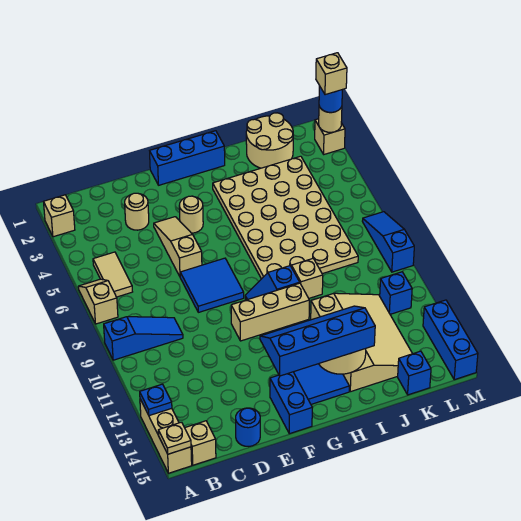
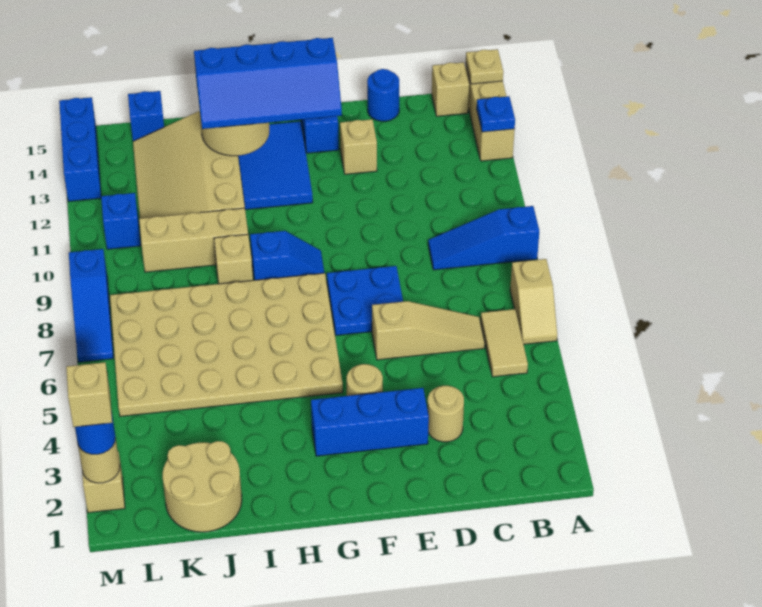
tan 1x1 brick [44,195,75,237] -> tan 1x1 brick moved to [340,119,377,174]
tan 1x3 slope [154,217,202,276] -> tan 1x3 slope turned to [372,301,485,360]
blue 2x2 tile [180,258,244,312] -> blue 2x2 plate [327,266,403,335]
blue 1x3 brick [150,131,225,185] -> blue 1x3 brick moved to [311,388,429,456]
tan 1x3 brick [231,283,309,341] -> tan 1x3 brick moved to [139,208,248,272]
tan 4x6 plate [213,156,358,279] -> tan 4x6 plate turned to [110,273,343,416]

